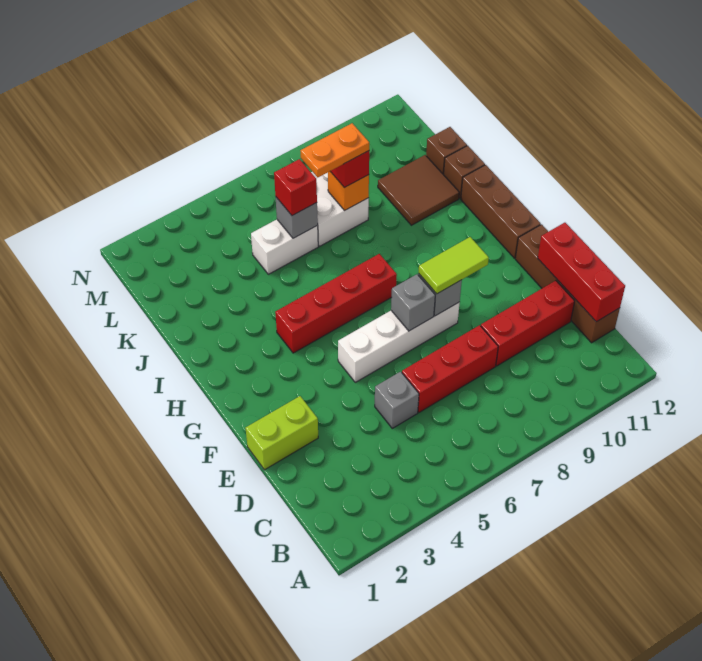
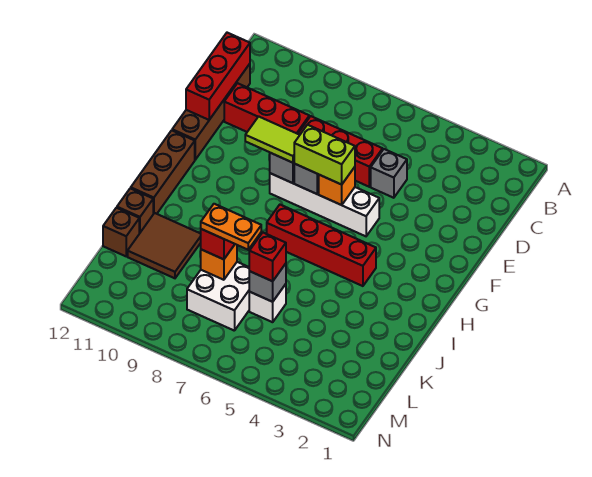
lime 1x2 brick [246,396,318,470] -> lime 1x2 brick moved to [294,125,355,185]
none -> orange 1x1 brick [319,167,355,205]
white 1x2 brick [251,220,318,274] -> white 1x1 brick [249,284,286,322]

